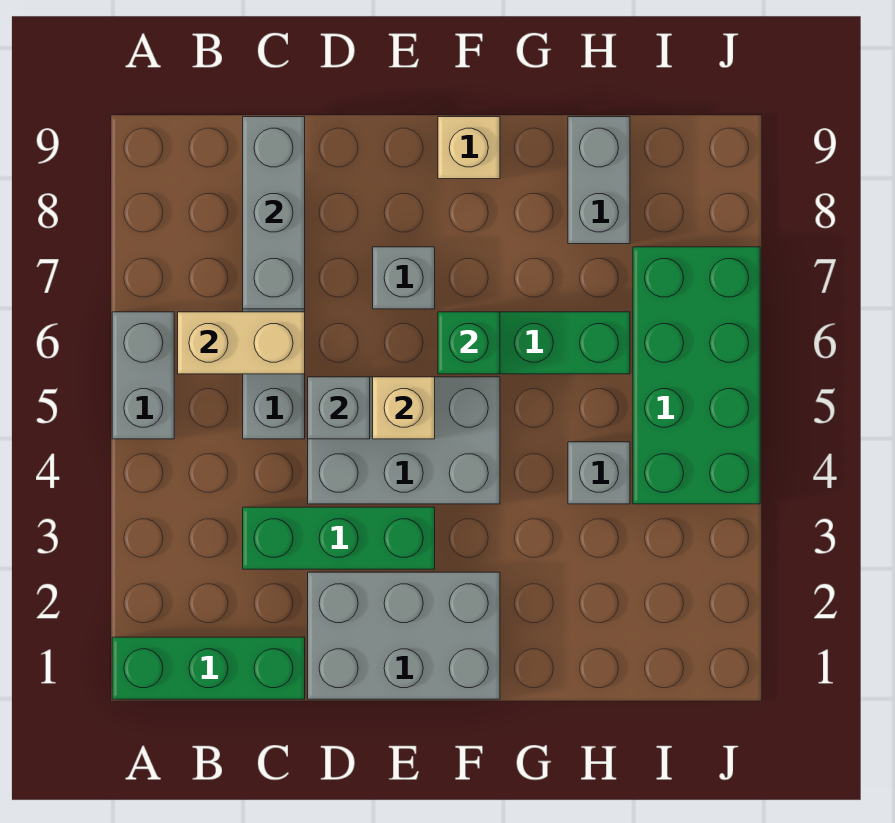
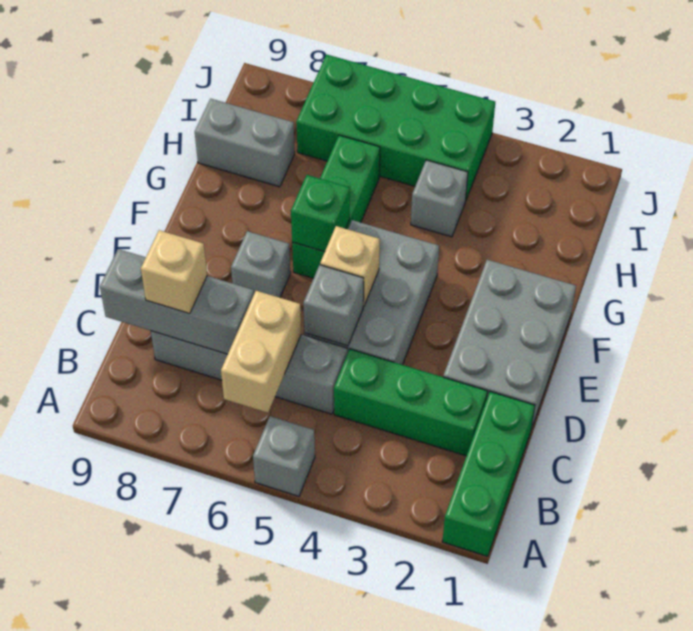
grey 1x2 brick [112,312,174,439] -> grey 1x1 brick [253,416,315,496]
green 1x3 brick [243,507,435,569] -> green 1x3 brick turned to [334,349,487,456]
tan 1x1 brick [438,117,500,179] -> tan 1x1 brick moved to [141,230,207,314]

